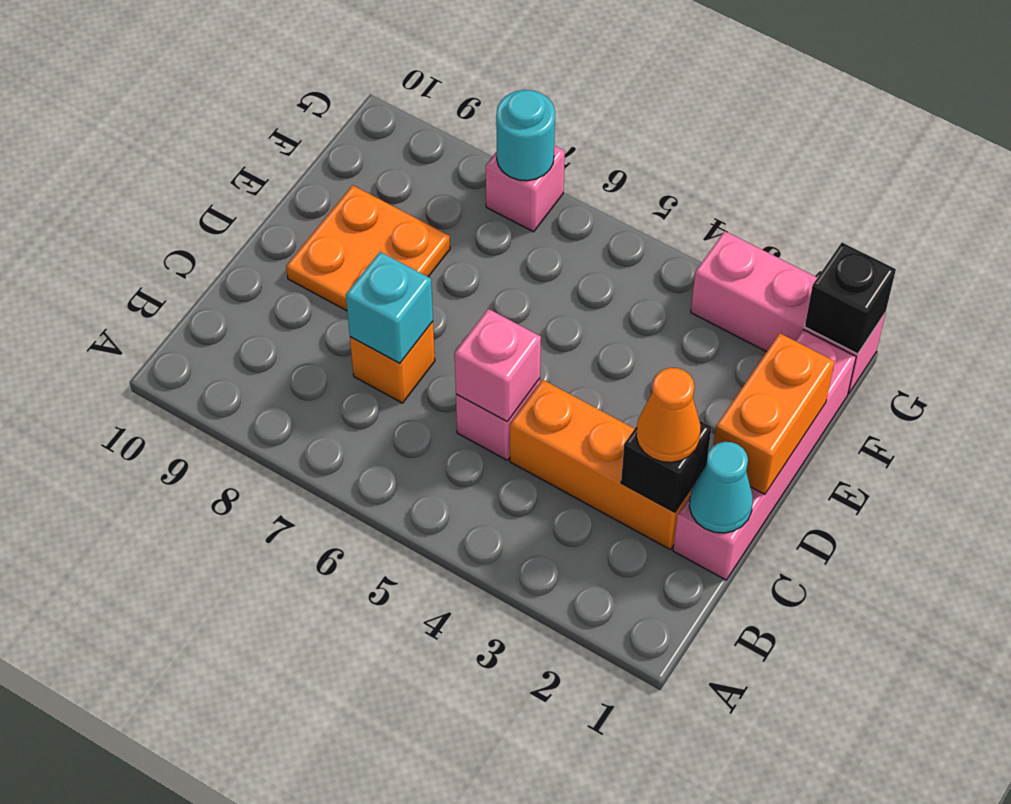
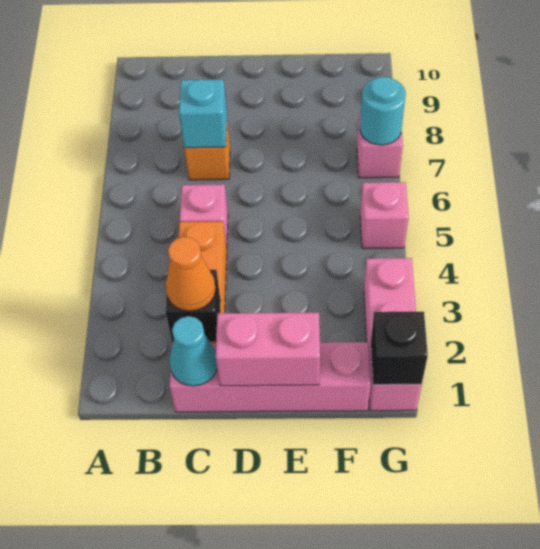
pink 1x1 brick [455,309,541,422] -> pink 1x1 brick moved to [360,182,409,248]
orange 1x2 brick [713,333,835,494] -> pink 1x2 brick [216,312,320,386]
orange 2x2 plate [286,185,450,311] -> none

